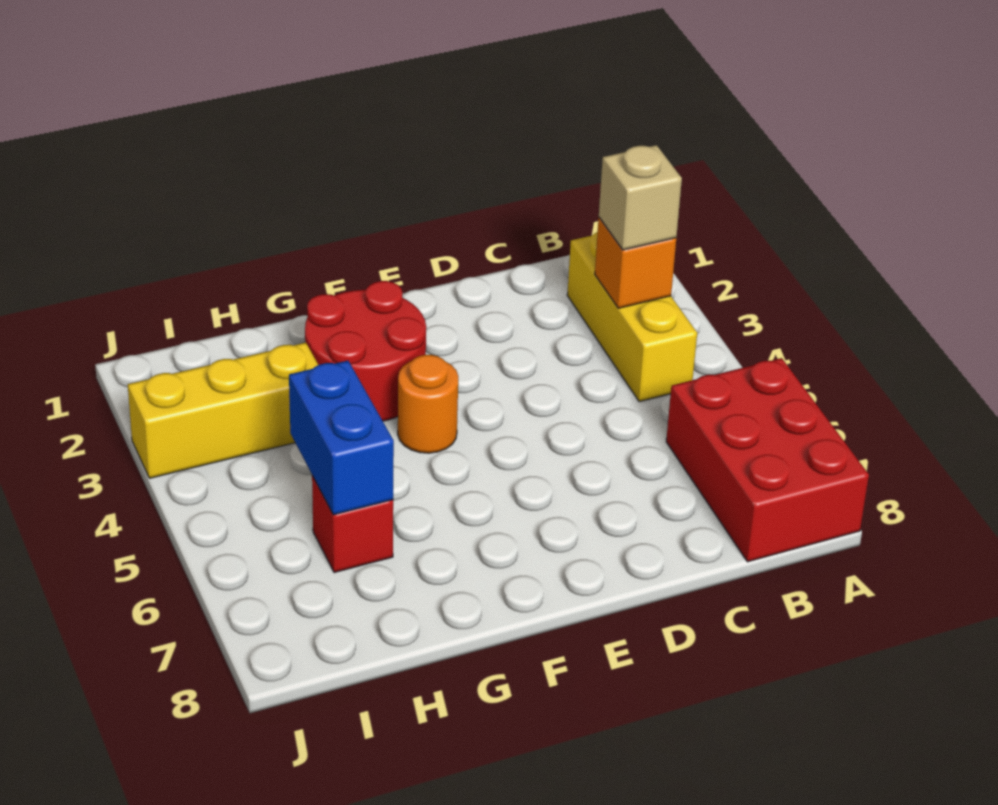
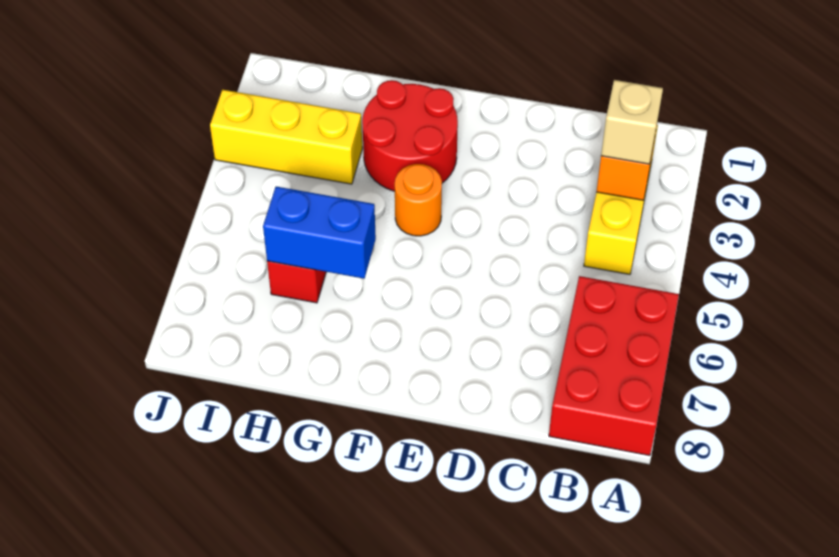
blue 1x2 brick [289,361,394,515] -> blue 1x2 brick turned to [263,187,376,279]

